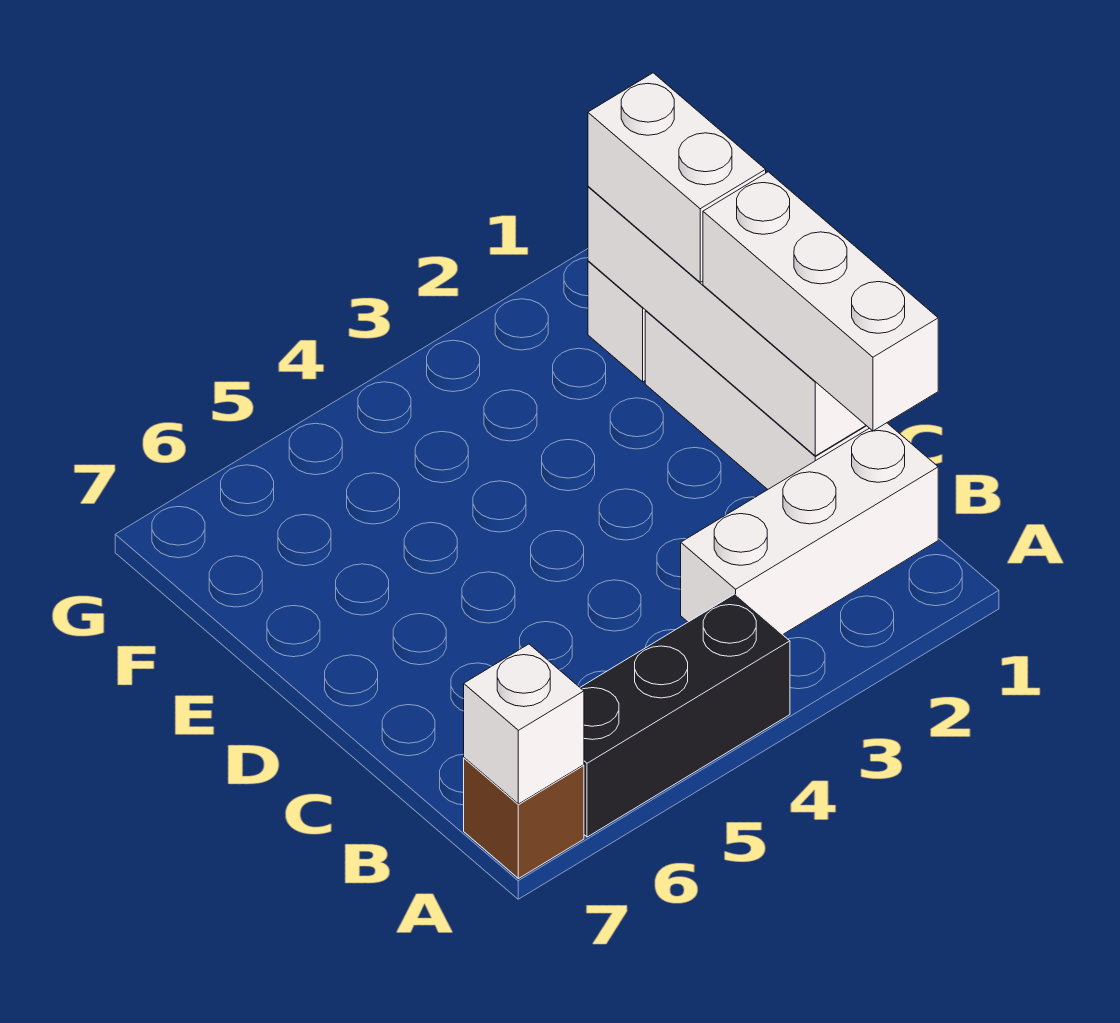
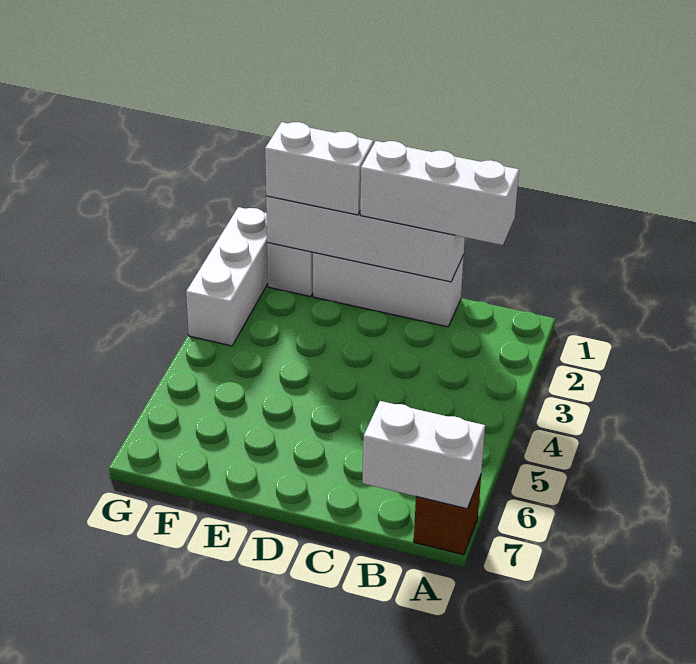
black 1x3 brick [580,594,790,837] -> none
white 1x1 brick [464,644,584,804] -> white 1x2 brick [363,401,485,509]
white 1x3 brick [681,423,938,635] -> white 1x3 brick moved to [186,207,268,346]

